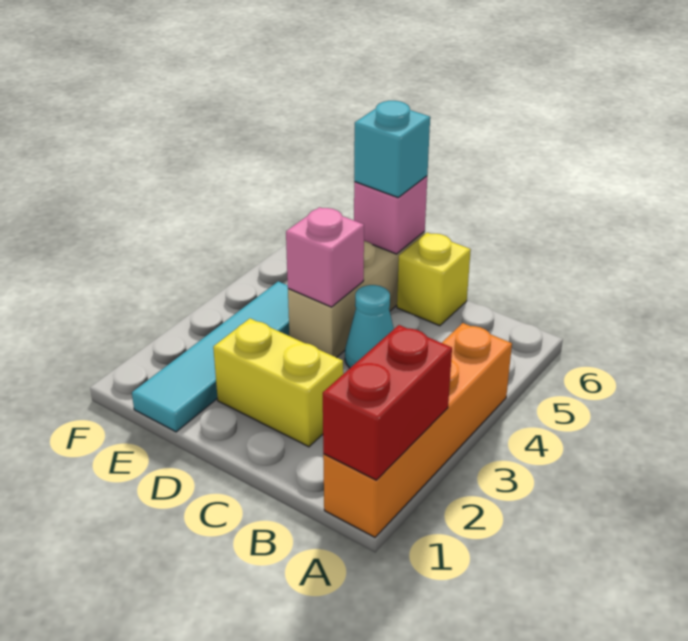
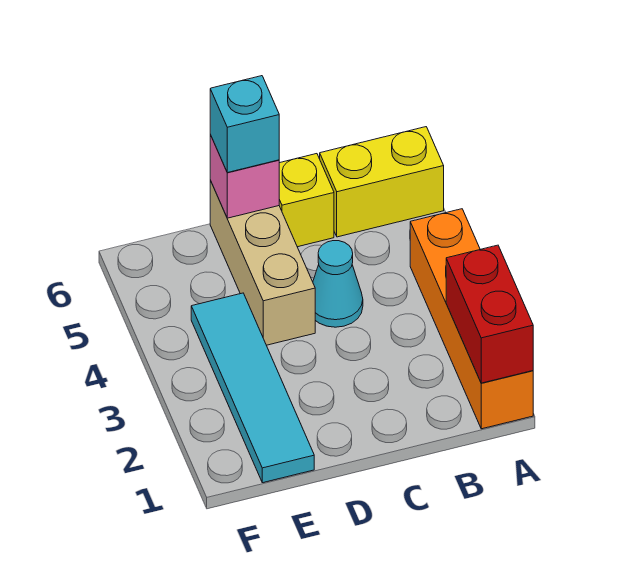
yellow 1x2 brick [213,318,343,447] -> yellow 1x2 brick moved to [320,127,444,237]
pink 1x1 brick [286,207,364,307] -> none

